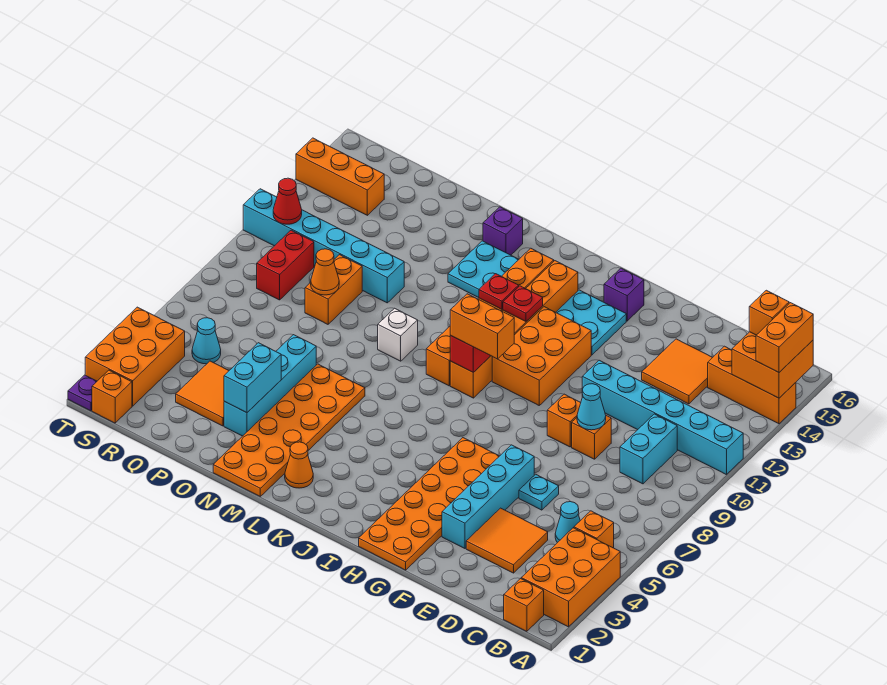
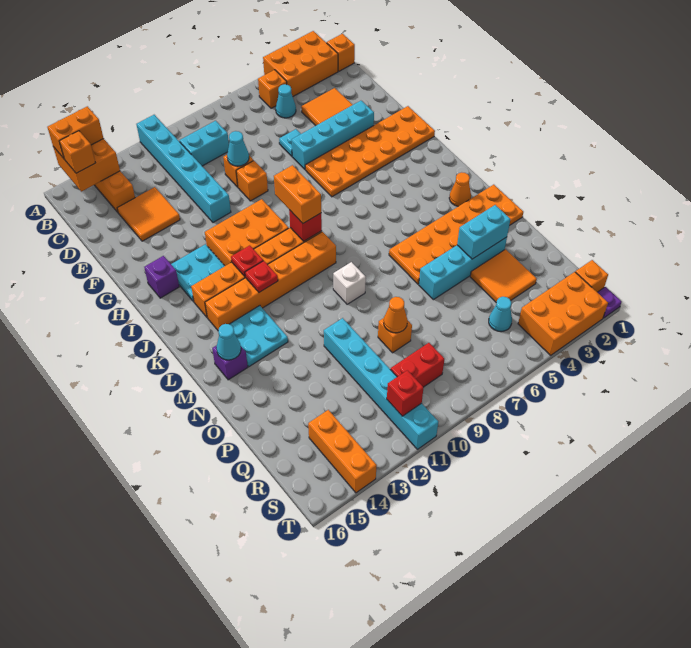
none -> cyan 1x1 cone [216,324,241,360]
orange 1x2 brick [305,255,362,324] -> orange 1x1 brick [378,318,412,353]
red 1x1 cone [273,178,302,224] -> red 1x1 brick [387,370,424,416]

